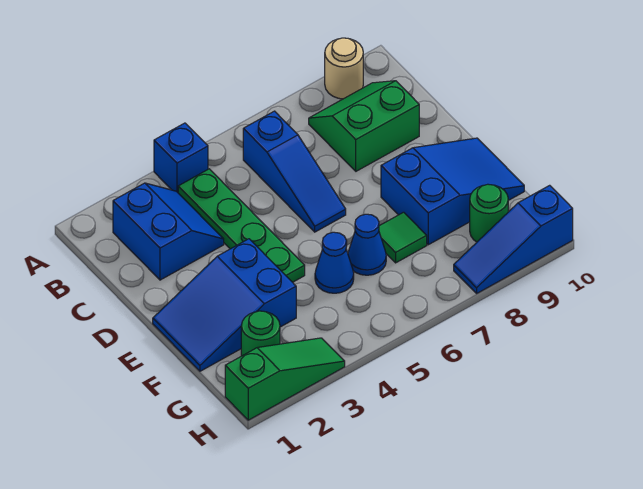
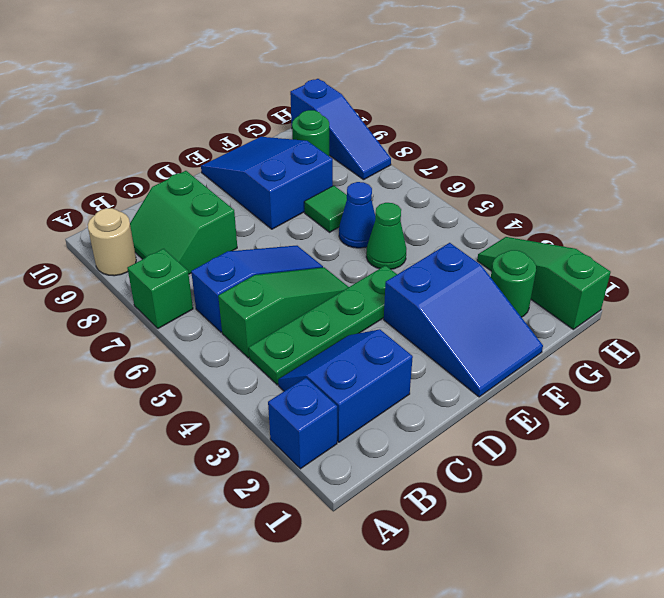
blue 1x1 brick [154,123,208,192] -> blue 1x1 brick moved to [268,378,337,469]
none -> green 1x1 brick [127,249,193,329]
none -> green 1x3 slope [218,267,348,358]
blue 1x1 cone [315,232,354,293] -> green 1x1 cone [366,203,406,269]

